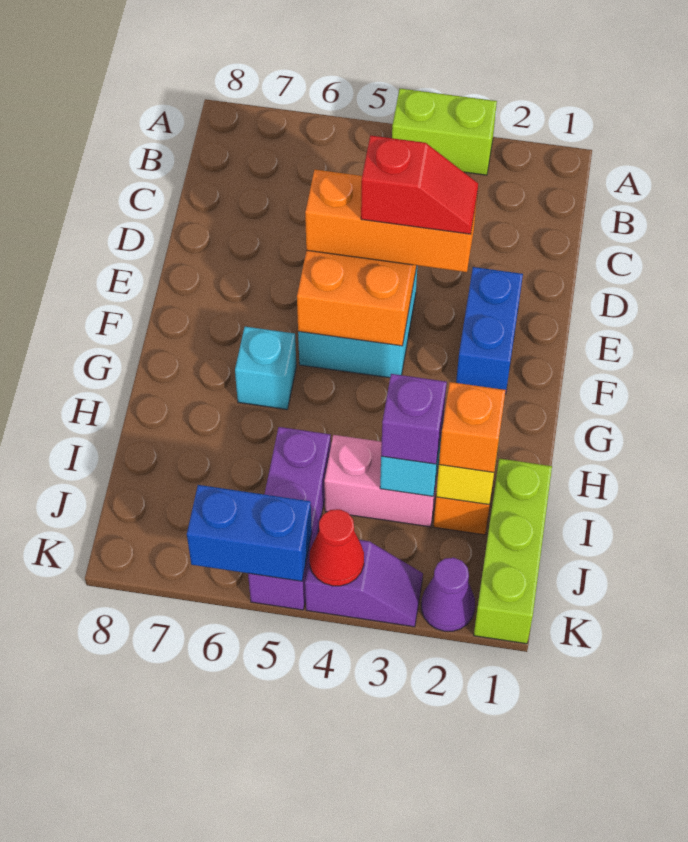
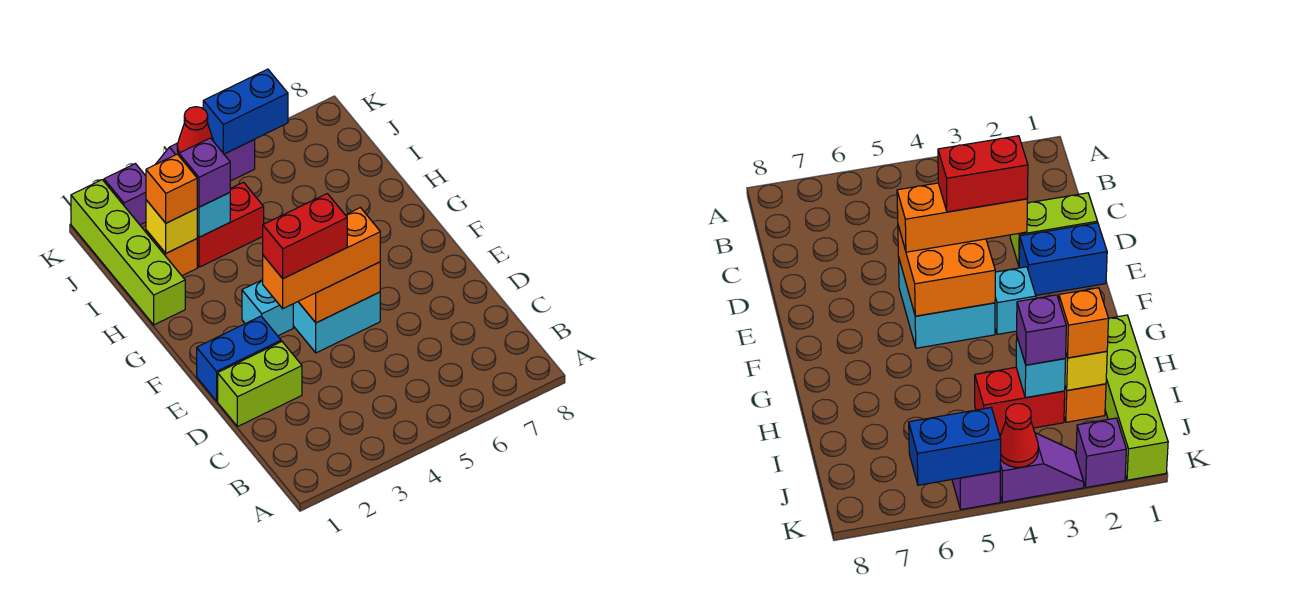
lime 1x2 brick [392,89,497,175] -> lime 1x2 brick moved to [218,342,302,427]
blue 1x2 brick [456,267,523,394] -> blue 1x2 brick turned to [197,316,281,401]
red 1x2 slope [361,135,478,234] -> red 1x2 brick [263,194,347,279]
cyan 1x1 brick [235,327,296,409] -> cyan 1x1 brick moved to [242,280,293,336]
lime 1x3 brick [474,459,552,644] -> lime 1x4 brick [71,180,185,325]
pink 1x2 brick [324,435,439,527] -> red 1x2 brick [197,182,264,267]
purple 1x3 brick [248,427,331,610] -> purple 1x1 brick [224,140,255,181]
purple 1x1 cone [421,558,475,631] -> purple 1x1 brick [104,164,146,225]

